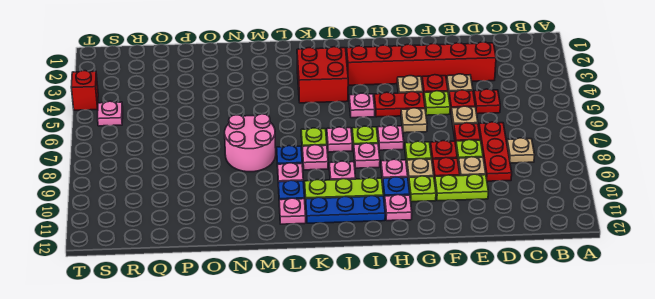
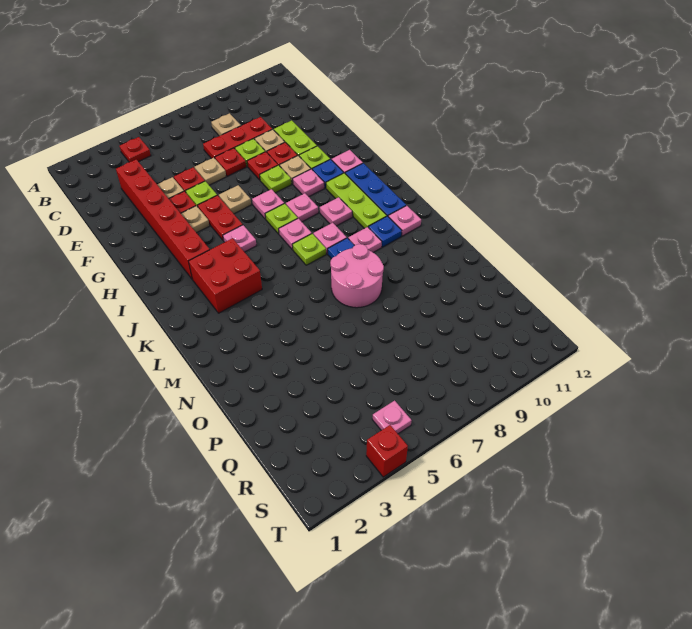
red 1x1 plate [474,89,500,114] -> red 1x1 plate moved to [120,137,151,162]

